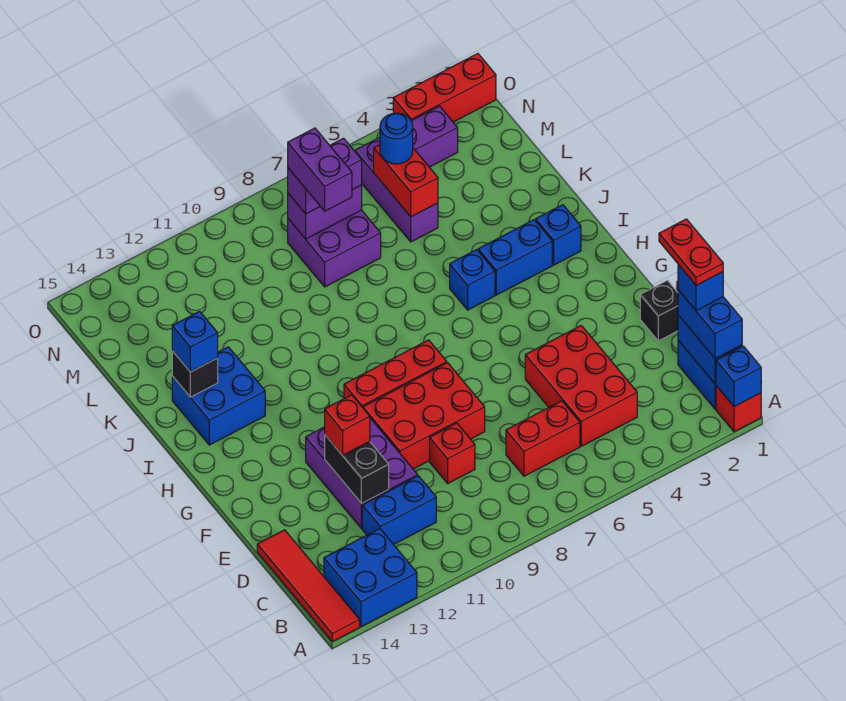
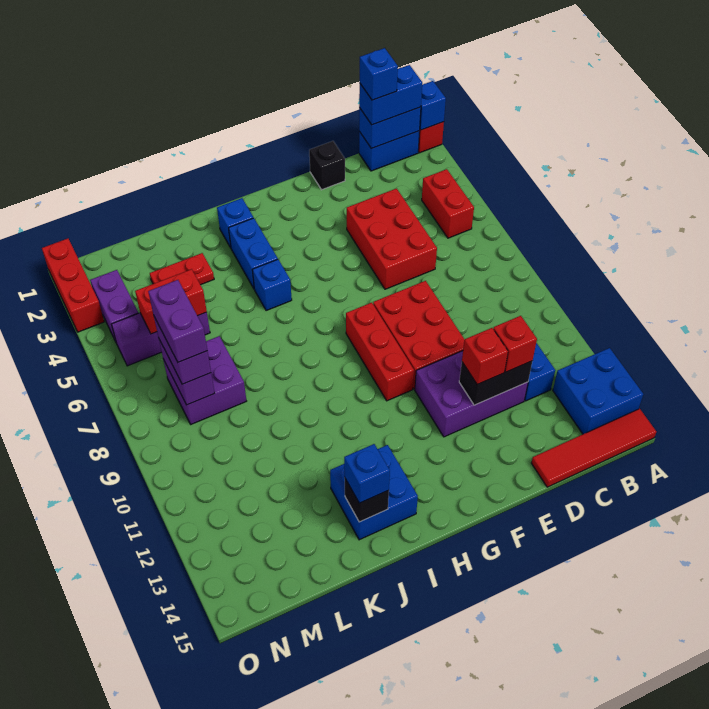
red 1x2 plate [659,219,723,285] -> red 1x2 plate moved to [150,253,214,285]
red 2x3 brick [525,325,637,446] -> red 2x3 brick turned to [347,189,437,289]
red 1x2 brick [506,401,580,476] -> red 1x2 brick moved to [422,169,474,238]
red 1x1 brick [430,423,475,483] -> red 1x1 brick moved to [493,316,537,372]
purple 1x2 brick [288,128,352,211] -> purple 1x2 brick turned to [148,280,207,362]
blue 1x1 round brick [380,113,413,164] -> none

